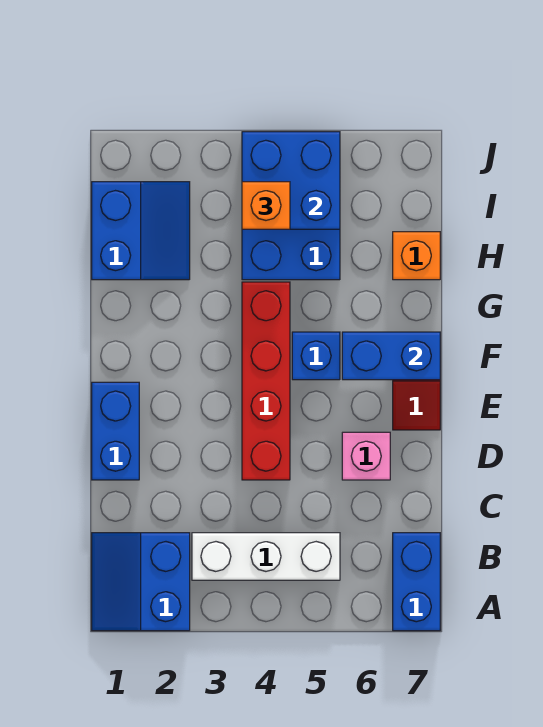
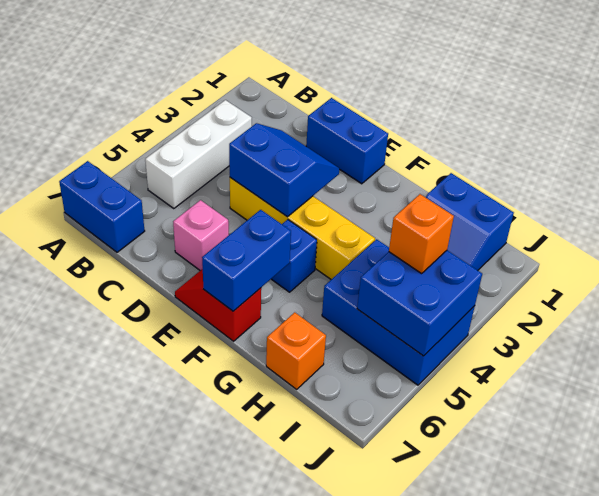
blue 2x2 slope [92,533,190,631] -> blue 2x2 slope moved to [229,123,339,217]
red 1x4 brick [242,282,290,480] -> yellow 1x4 brick [230,178,375,280]

